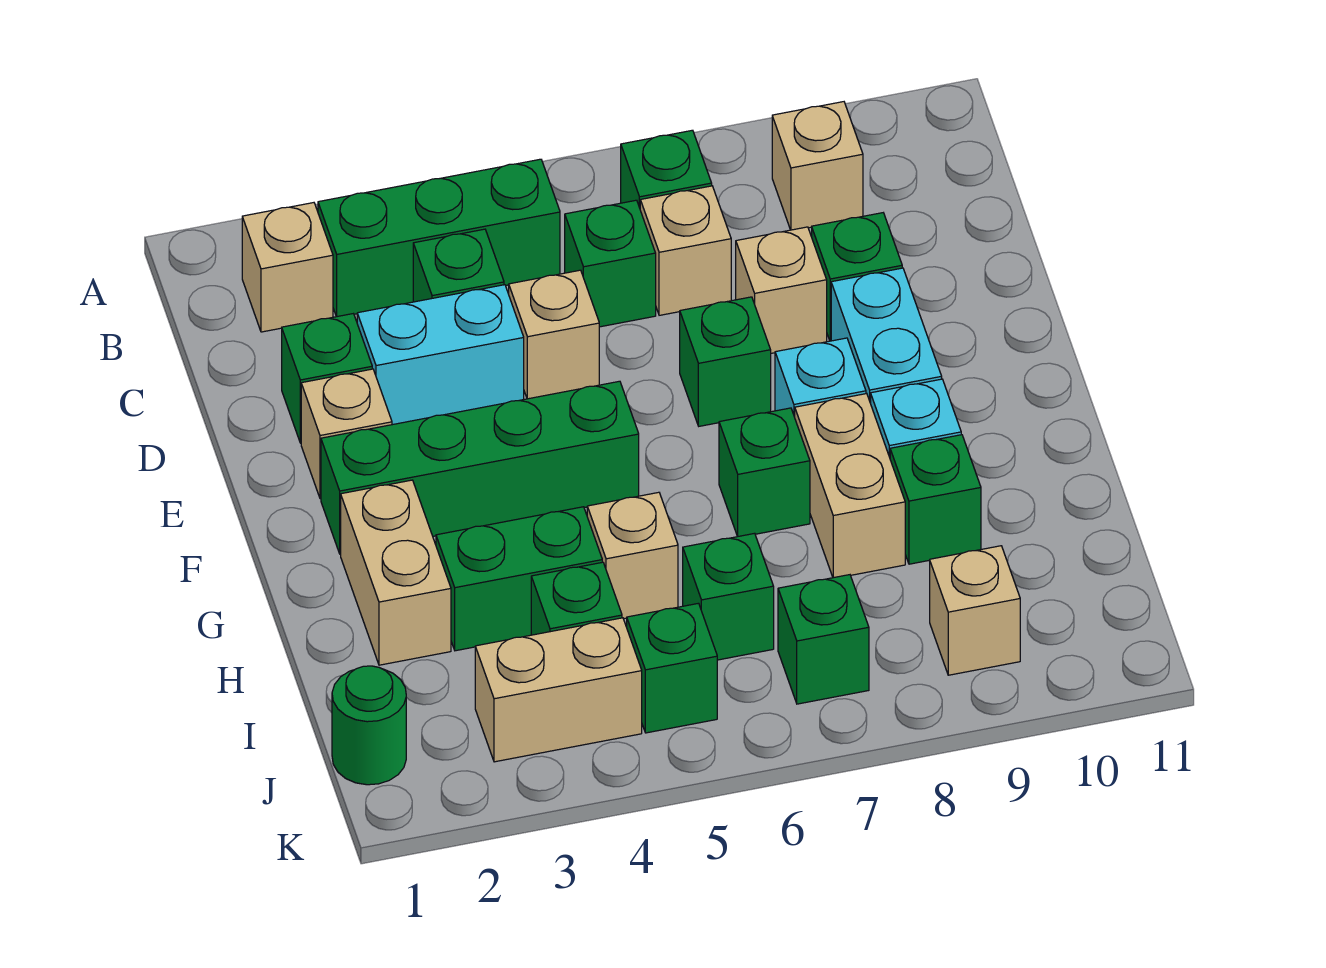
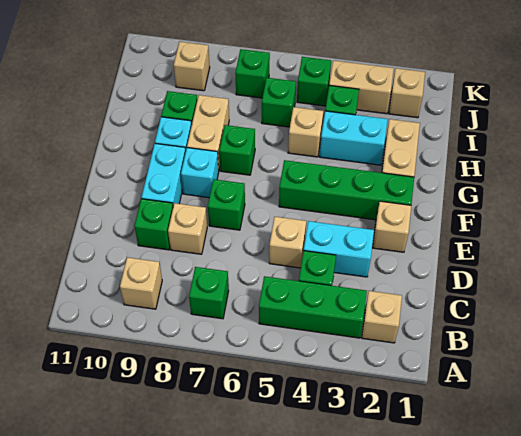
green 1x1 brick [565,200,656,327] -> none
tan 1x1 brick [640,186,731,315] -> tan 1x1 brick moved to [389,68,425,118]
green 1x1 brick [282,314,372,443] -> none
green 1x2 brick [436,507,602,651] -> cyan 1x2 brick [320,111,388,165]
green 1x1 round brick [332,666,406,785] -> none

